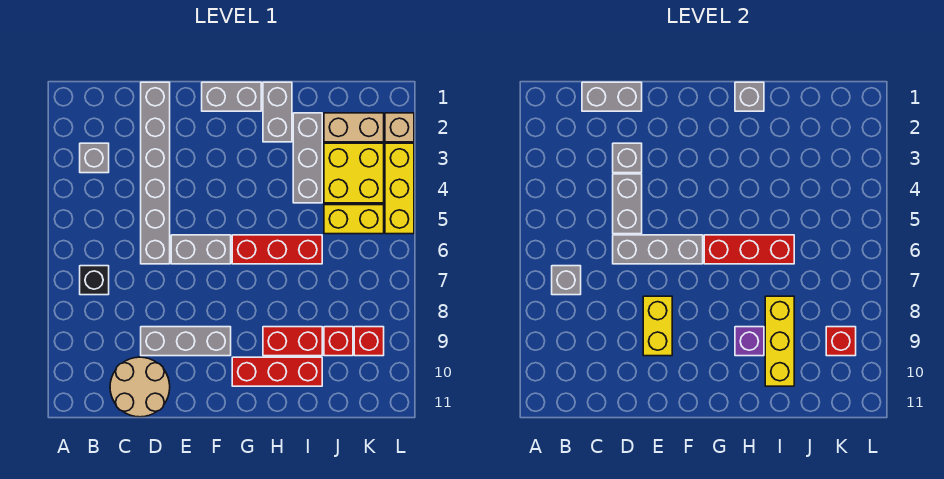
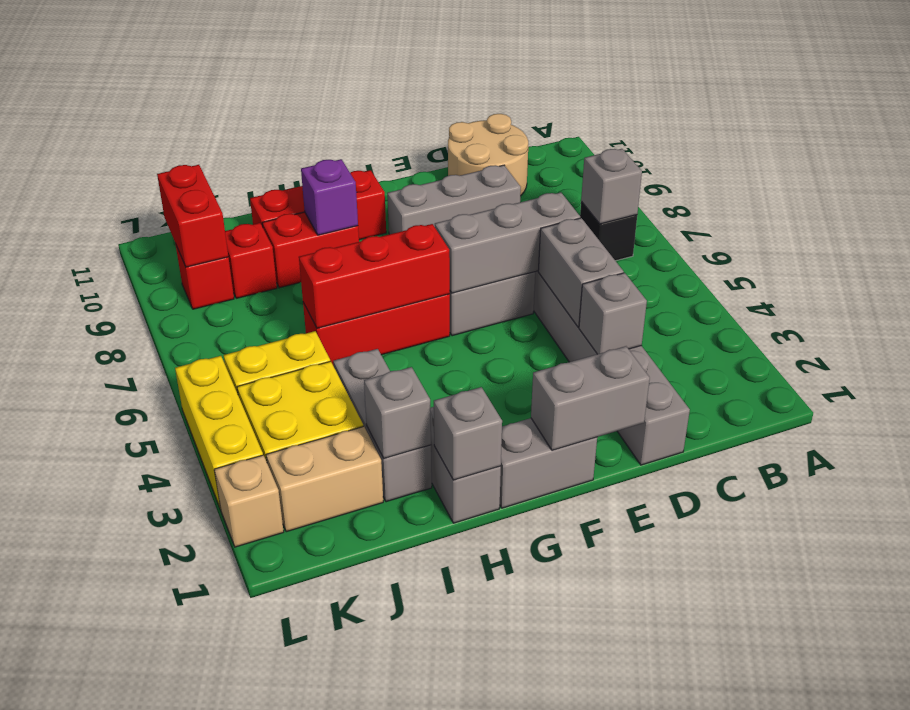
grey 1x1 brick [80,143,109,173] -> grey 1x1 brick moved to [364,367,431,458]
grey 1x2 brick [582,82,642,111] -> grey 1x2 brick moved to [531,346,650,450]
yellow 1x2 brick [643,296,672,356] -> none
yellow 1x3 brick [765,296,794,386] -> none
red 1x1 brick [826,327,856,356] -> red 1x2 brick [157,165,228,267]

